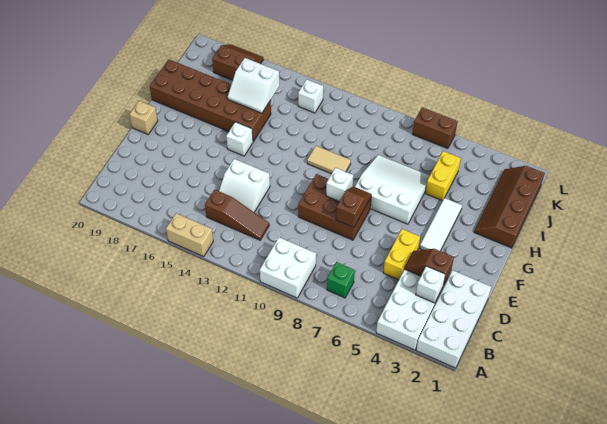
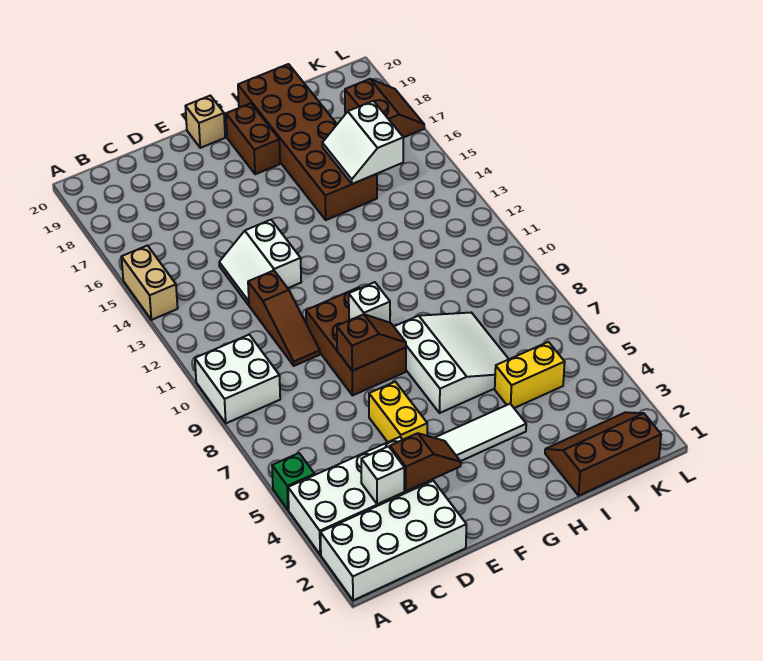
green 1x1 brick [327,262,355,298] -> green 1x1 brick moved to [272,453,315,510]
brown 1x3 slope [205,190,269,240] -> brown 1x3 slope moved to [248,271,320,366]
brown 1x2 slope [405,249,454,284] -> brown 1x2 slope turned to [390,433,461,491]
yellow 1x2 brick [383,229,420,280] -> yellow 1x2 brick turned to [369,382,427,442]
white 1x1 brick [226,122,253,156] -> none
brown 2x4 slope [474,166,545,248] -> brown 2x3 slope [545,412,661,496]
tan 1x2 tile [307,146,351,174] -> none
white 1x1 brick [298,80,323,113] -> none
brown 1x2 brick [413,107,458,149] -> brown 1x2 brick moved to [226,103,280,174]

